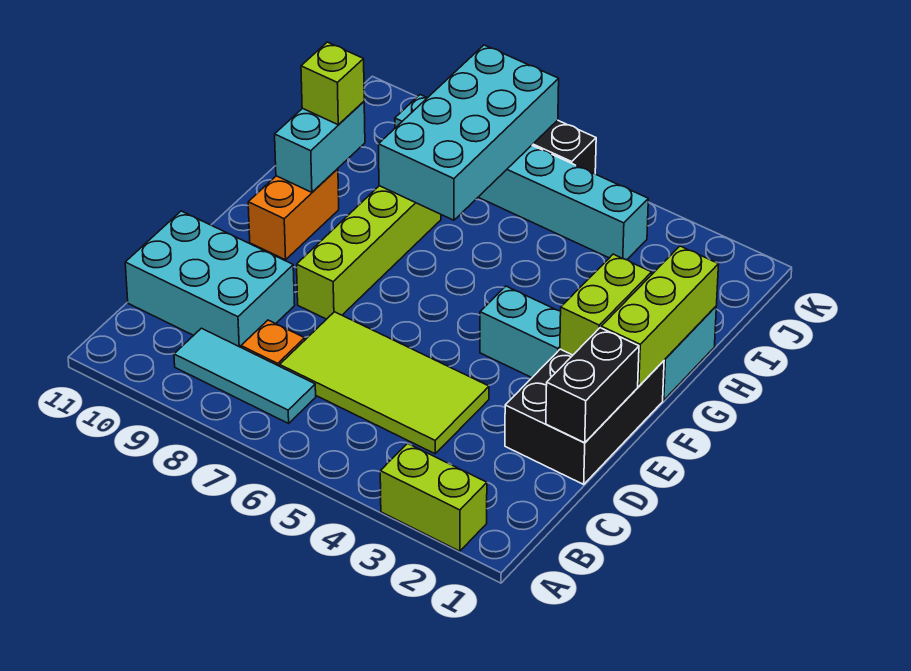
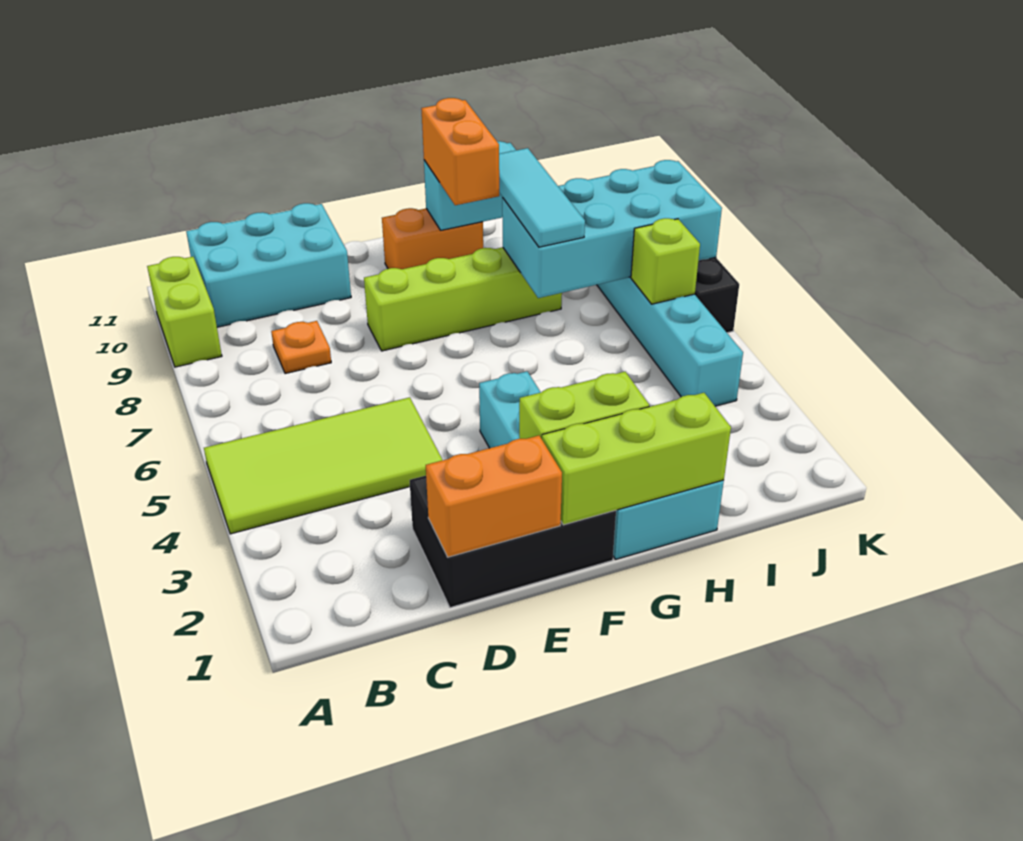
lime 1x2 brick [380,443,487,551] -> lime 1x2 brick moved to [147,257,222,367]
cyan 1x3 tile [174,328,316,423] -> cyan 1x3 tile moved to [499,148,585,247]
lime 2x4 tile [280,312,489,454] -> lime 2x4 tile turned to [204,397,442,534]
cyan 2x3 brick [125,211,295,347] -> cyan 2x3 brick turned to [186,203,351,327]
black 1x2 brick [546,328,639,443] -> orange 1x2 brick [426,436,562,557]
none -> orange 1x2 brick [421,98,499,205]
lime 1x1 brick [301,42,364,125] -> lime 1x1 brick moved to [631,218,700,304]

